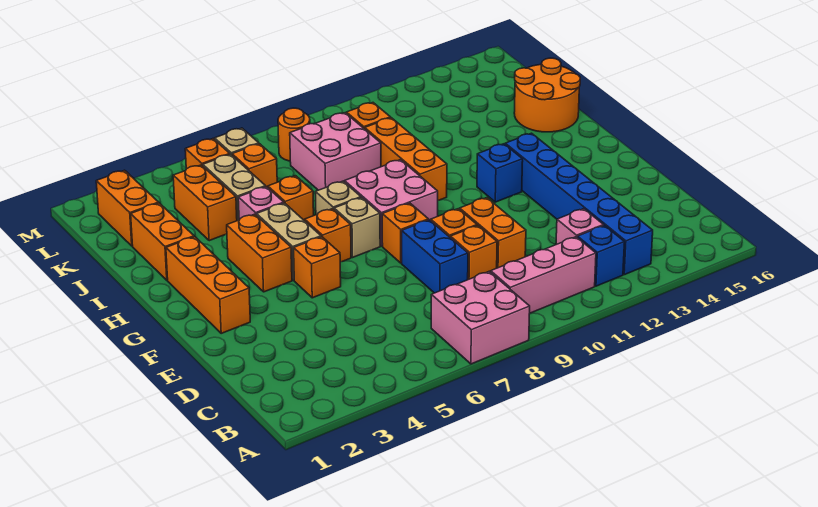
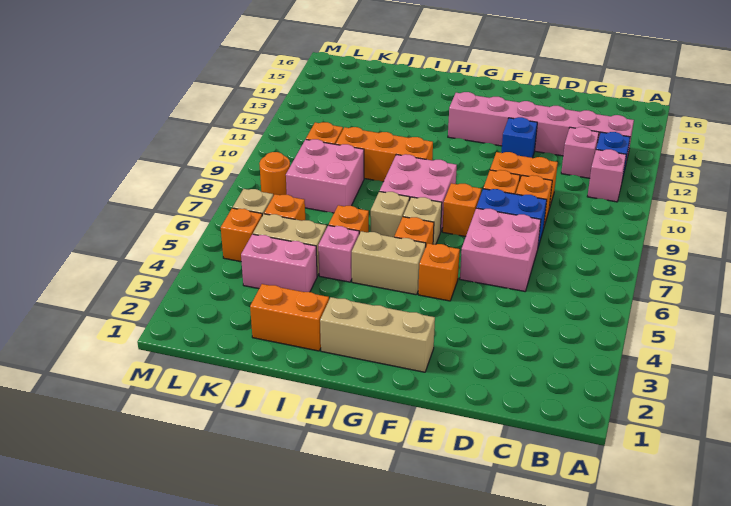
pink 2x2 brick [431,271,530,364] -> pink 2x2 brick moved to [460,208,541,291]
pink 1x3 brick [491,237,596,313] -> pink 1x1 brick [587,149,626,202]
blue 1x6 brick [505,133,653,275] -> pink 1x6 brick [448,92,634,162]
orange 1x3 brick [166,237,250,333] -> tan 1x3 brick [320,297,435,372]
orange 1x2 brick [227,214,292,292] -> none
blue 1x1 brick [477,144,523,202] -> blue 1x1 brick moved to [501,117,537,158]
orange 2x2 round brick [514,58,580,132] -> none
orange 1x2 brick [173,165,237,241] -> pink 1x2 brick [241,234,317,292]
orange 1x2 brick [96,170,159,246] -> none

